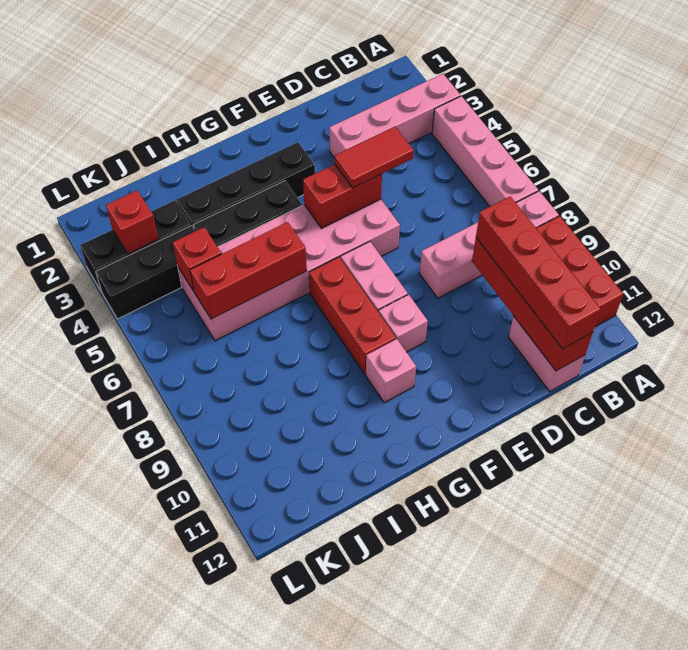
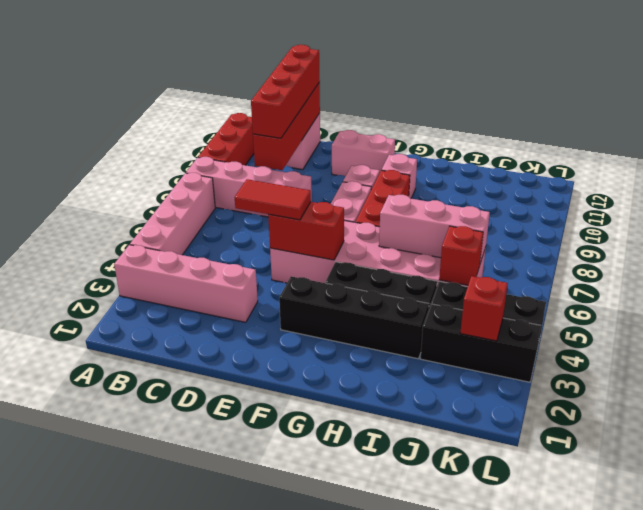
none -> pink 1x2 brick [332,130,395,176]
red 1x3 brick [190,222,307,319] -> pink 1x3 brick [379,195,490,263]

